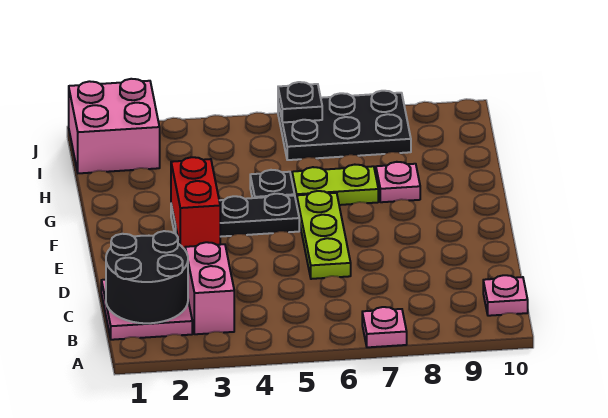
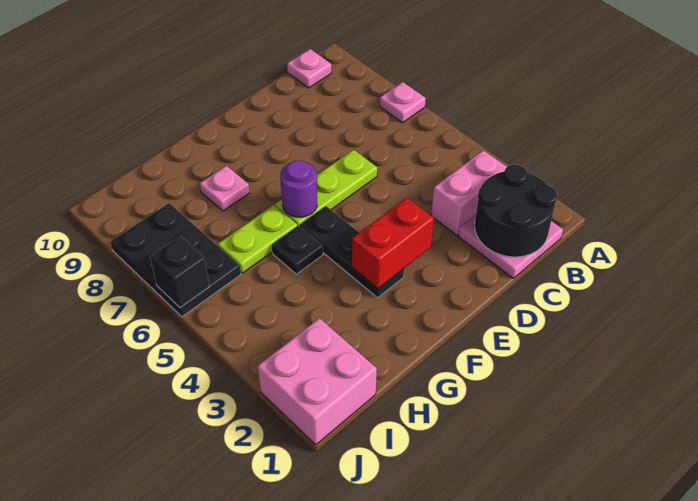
none -> purple 1x1 round brick [280,161,317,217]
lime 1x2 plate [292,165,378,205] -> lime 1x2 plate turned to [218,205,297,273]
black 1x1 plate [278,82,322,123] -> black 1x1 brick [150,236,210,307]

